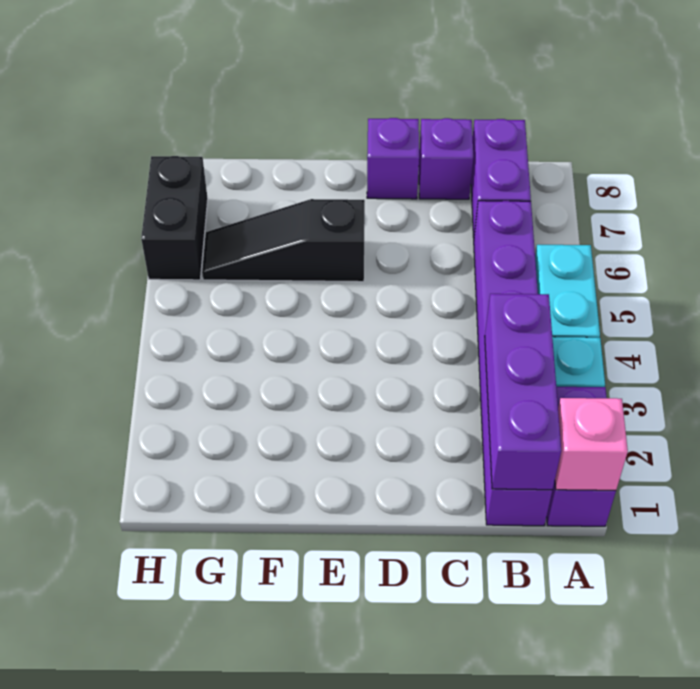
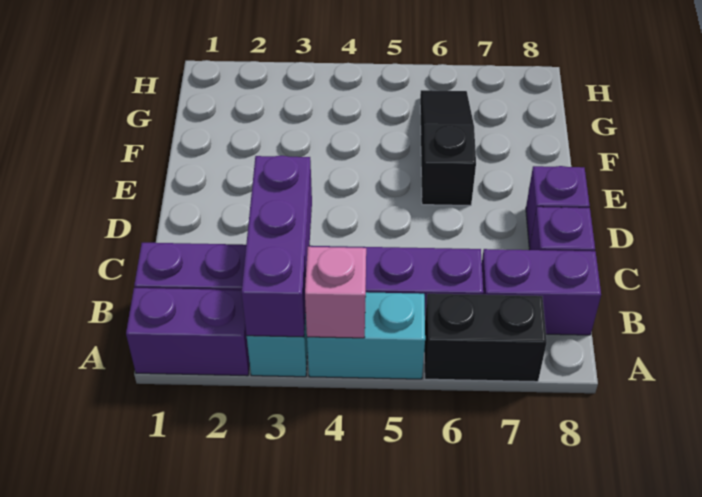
pink 1x1 brick [555,398,628,490] -> pink 1x1 brick moved to [305,247,366,338]
purple 1x3 brick [485,294,561,490] -> purple 1x3 brick turned to [242,156,312,337]
black 1x2 brick [141,156,208,280] -> black 1x2 brick moved to [424,294,547,382]

